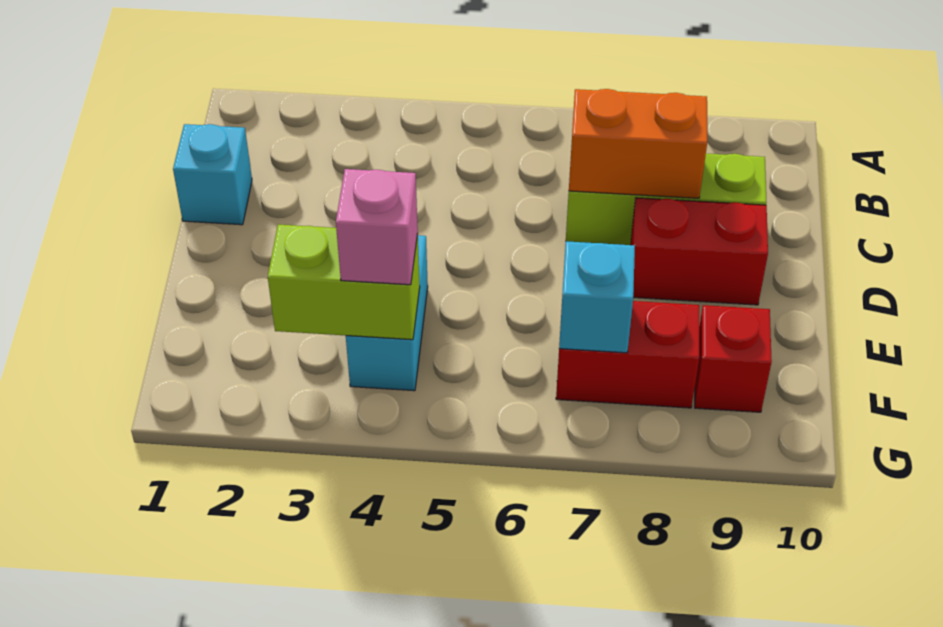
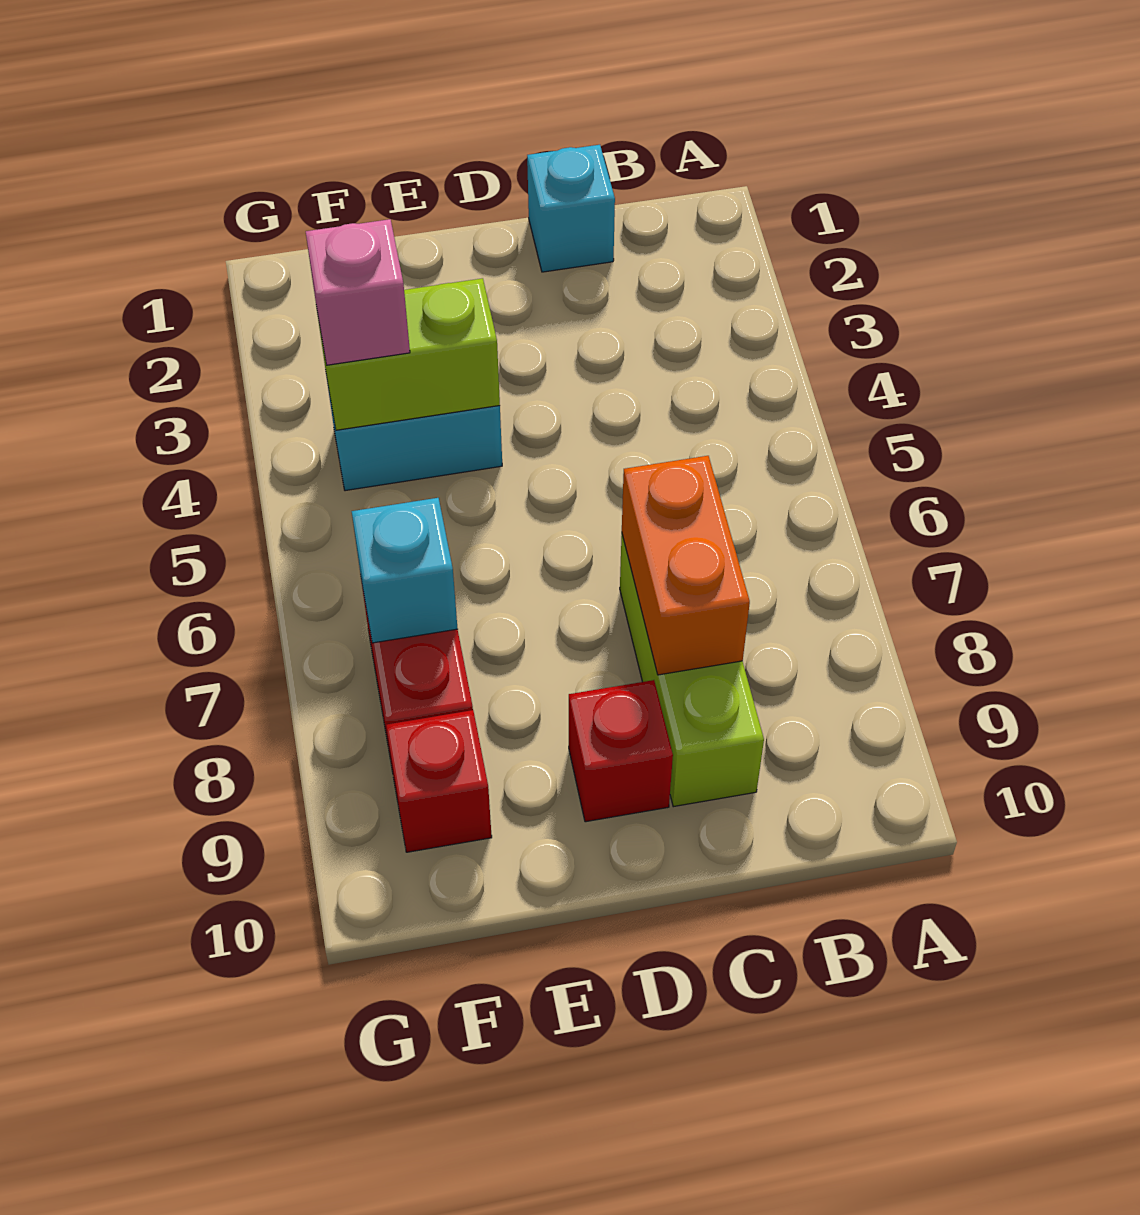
red 1x2 brick [631,198,768,305] -> red 1x1 brick [569,680,673,822]
lime 1x2 brick [268,224,420,340] -> lime 1x2 brick turned to [317,278,500,430]

